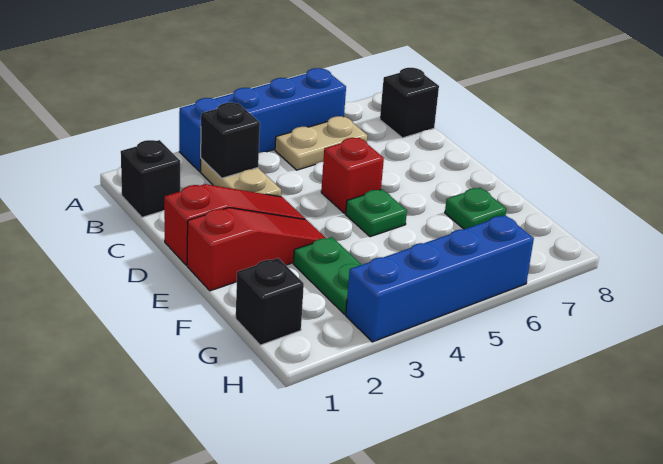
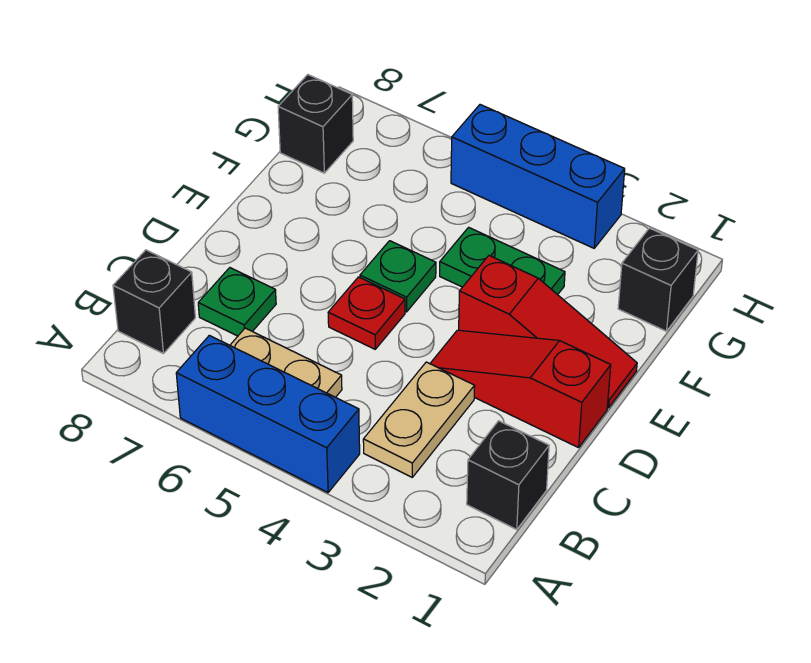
blue 1x4 brick [179,68,346,172] -> blue 1x3 brick [176,335,360,492]
black 1x1 brick [201,103,260,178] -> black 1x1 brick moved to [278,75,353,173]
red 1x1 brick [321,138,384,214] -> red 1x1 plate [328,277,405,349]
red 1x3 slope [187,208,325,291] -> red 1x3 slope turned to [459,256,637,408]
green 1x2 plate [293,237,362,314] -> green 1x2 plate turned to [440,227,565,295]
green 1x1 plate [445,188,506,229] -> green 1x1 plate moved to [198,268,276,336]
blue 1x4 brick [346,215,534,342] -> blue 1x3 brick [451,105,625,248]

